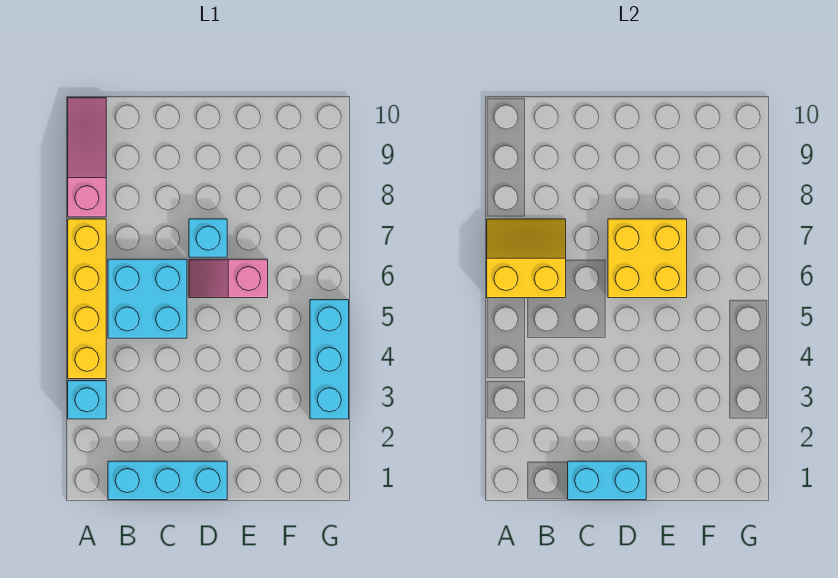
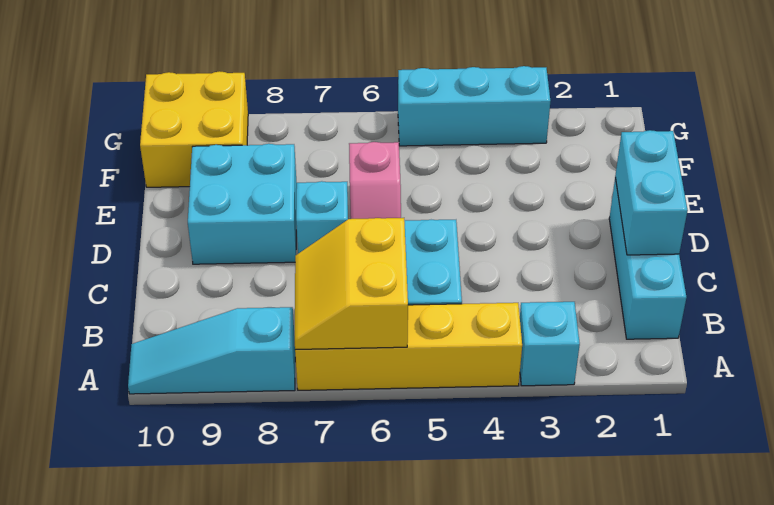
pink 1x3 slope [68,98,106,217] -> cyan 1x3 slope [128,307,295,394]
yellow 2x2 brick [608,219,687,298] -> yellow 2x2 brick moved to [140,71,248,187]
none -> cyan 2x2 brick [188,144,297,264]

